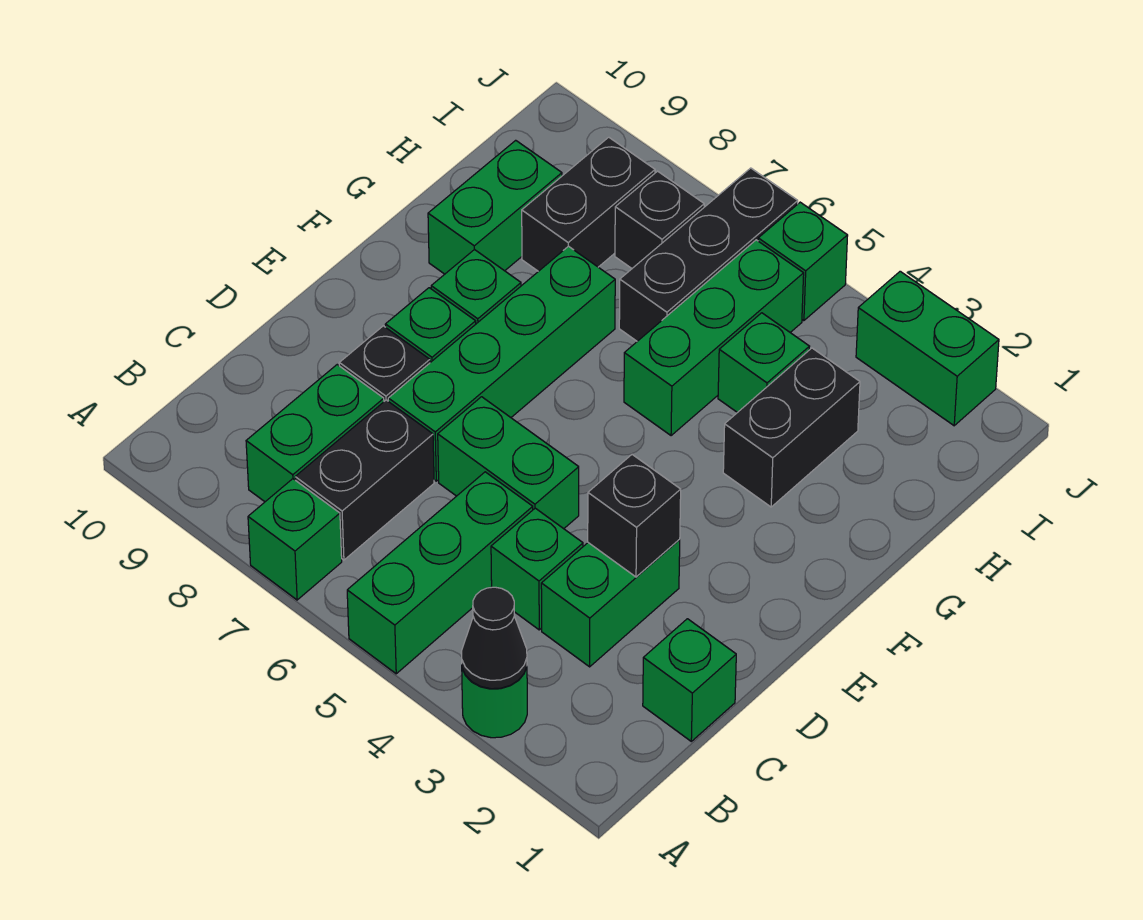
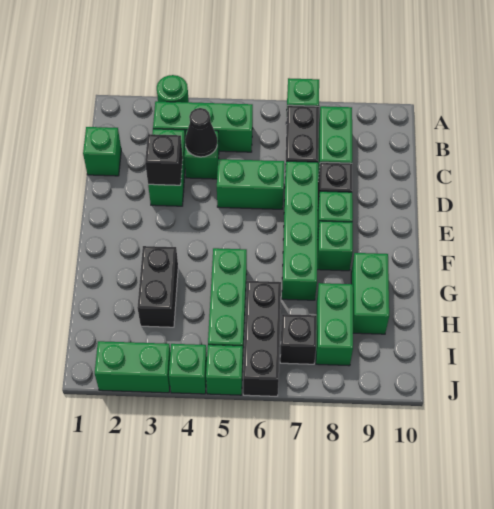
black 1x1 cone [461,587,527,689] -> black 1x1 cone moved to [185,108,217,157]
green 1x3 brick [347,472,533,674] -> green 1x3 brick turned to [153,101,253,152]
green 1x1 brick [718,313,810,413] -> green 1x1 brick moved to [169,344,207,394]
black 1x2 brick [522,137,655,271] -> green 1x2 brick [316,283,353,366]

